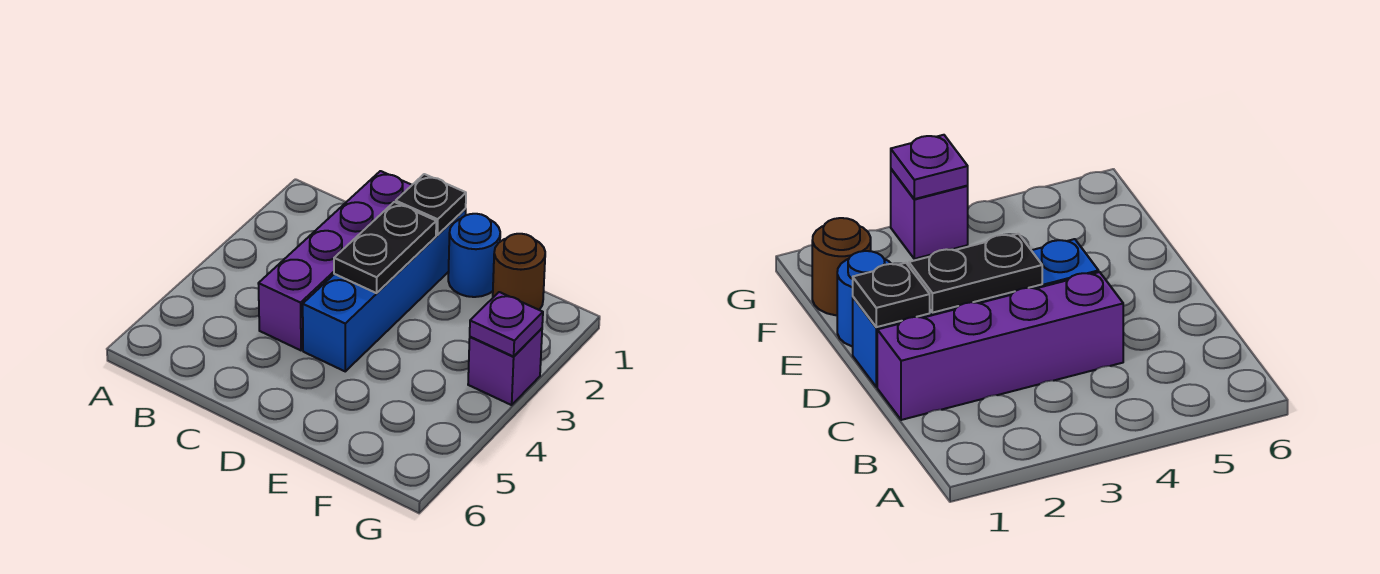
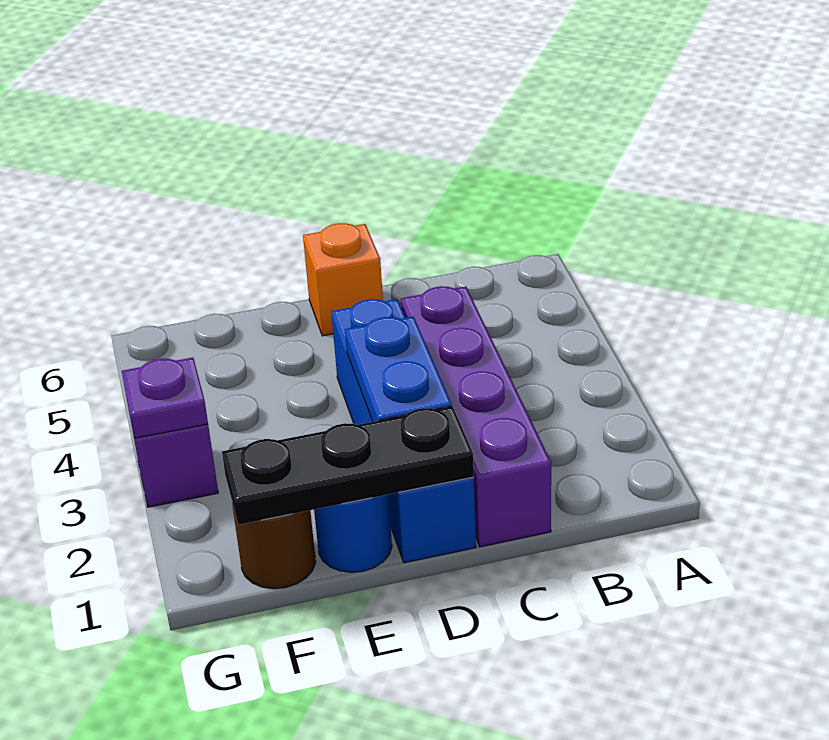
black 1x1 plate [396,174,466,235] -> black 1x3 plate [222,406,474,525]
black 1x2 plate [334,202,436,293] -> blue 1x2 plate [345,316,452,422]
none -> orange 1x1 brick [303,223,383,336]

